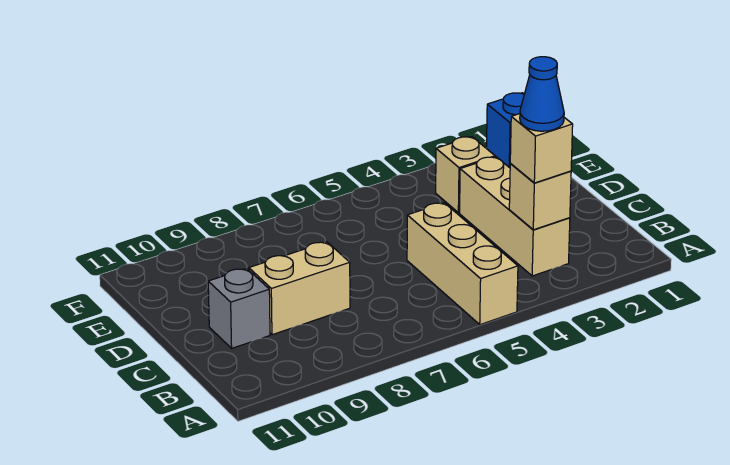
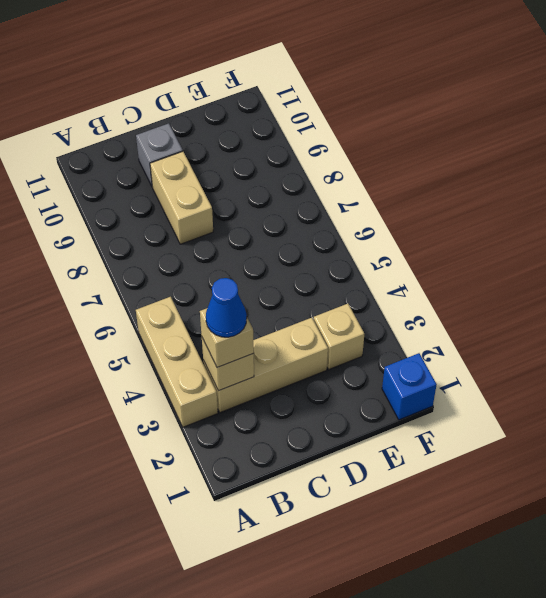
tan 1x3 brick [407,203,518,325] -> tan 1x3 brick turned to [136,297,218,427]

